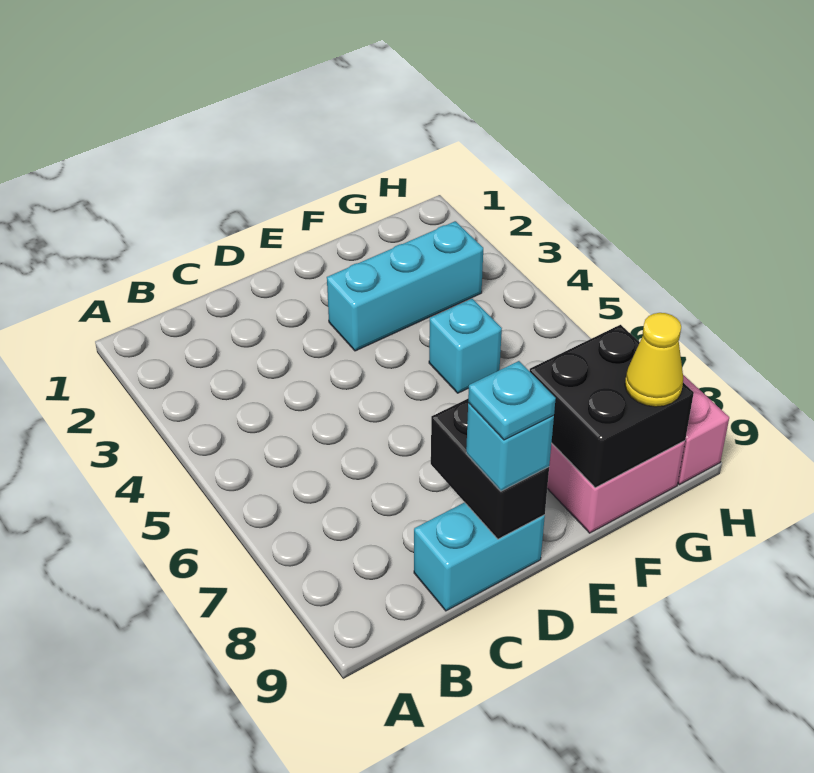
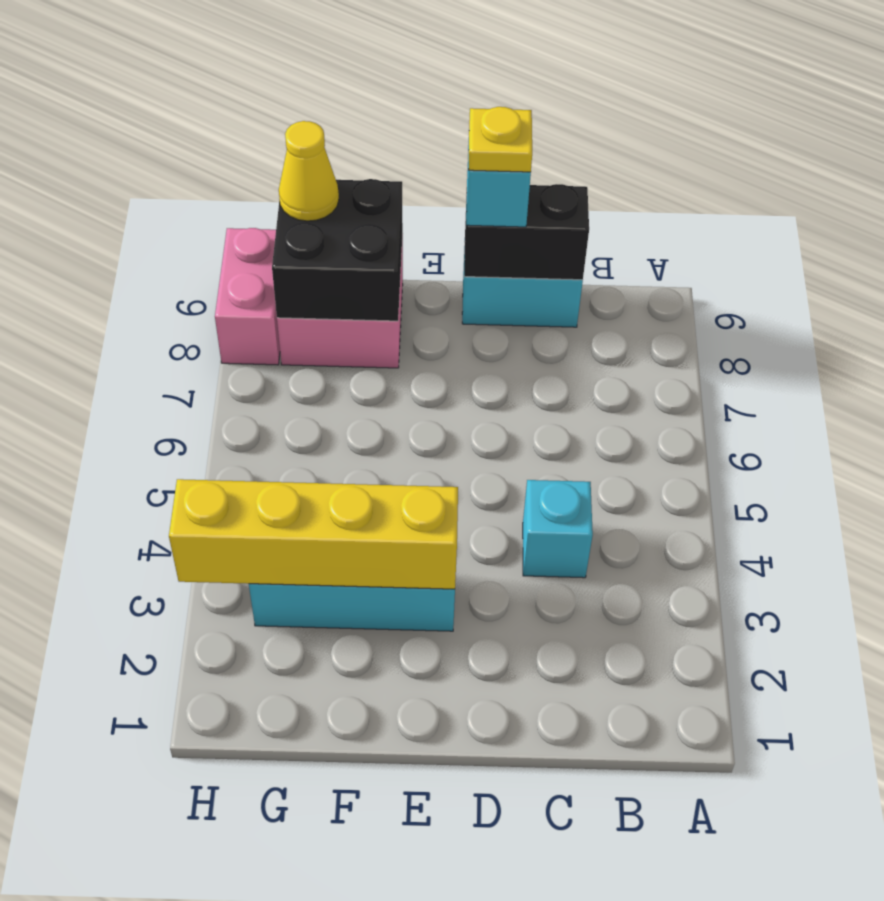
black 1x2 brick [431,399,549,539] -> black 1x2 brick turned to [464,184,589,280]
cyan 1x1 plate [468,361,556,440] -> yellow 1x1 plate [468,107,532,172]
none -> yellow 1x4 brick [169,479,458,589]
cyan 1x1 brick [429,299,502,393] -> cyan 1x1 brick moved to [523,480,593,578]

